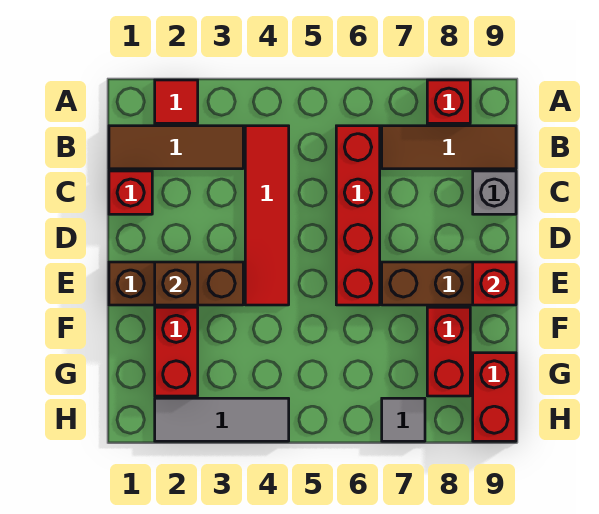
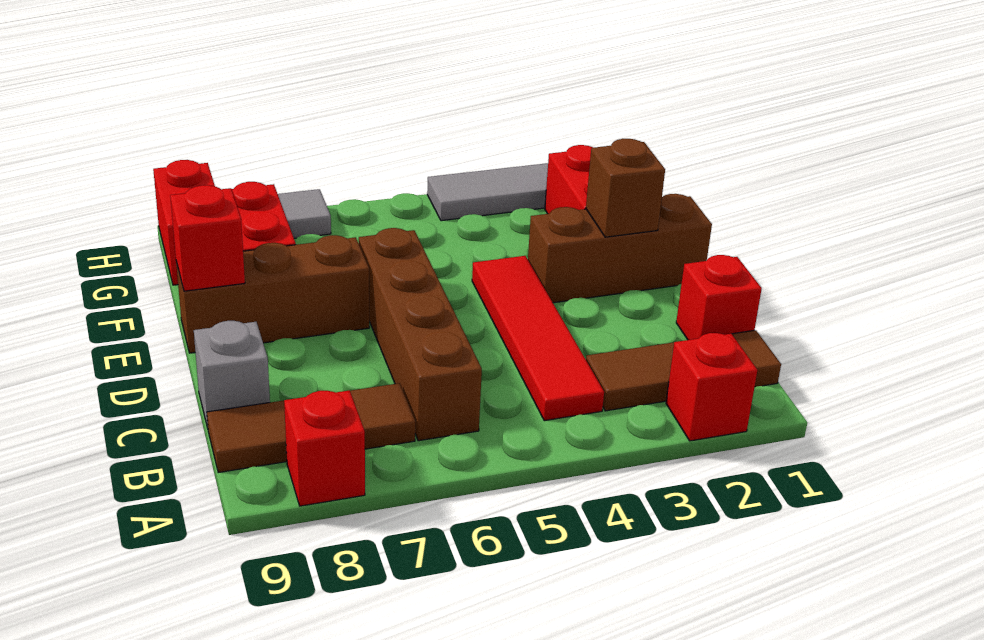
red 1x1 tile [155,80,198,123] -> red 1x1 brick [666,333,757,441]
red 1x4 brick [336,126,380,305] -> brown 1x4 brick [359,228,482,441]

